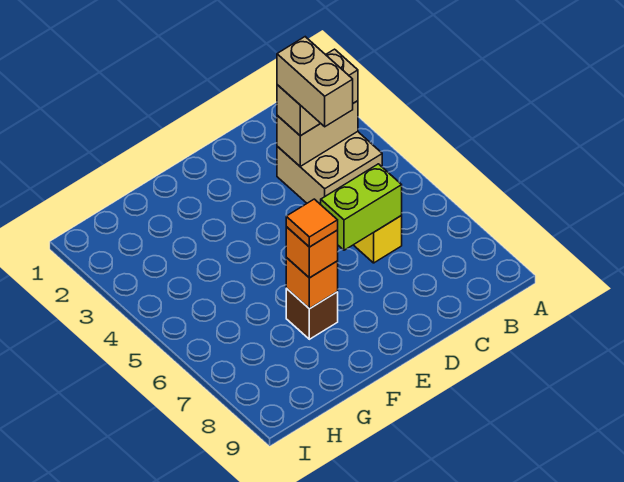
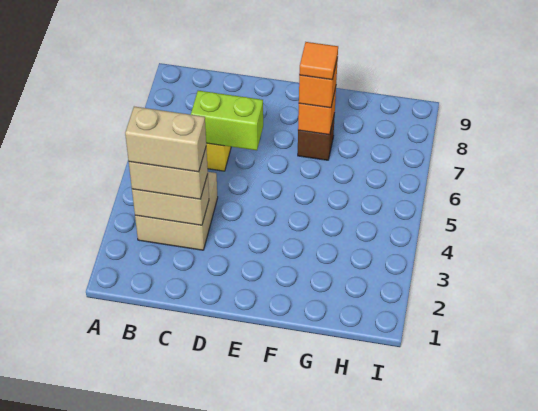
tan 1x2 brick [277,37,353,127] -> tan 1x2 brick turned to [125,107,206,172]

